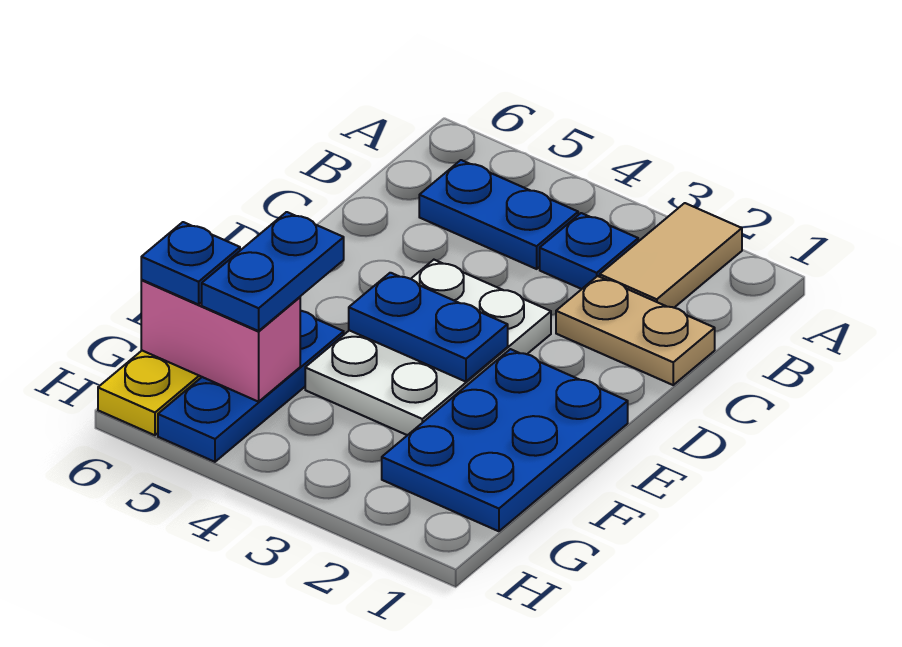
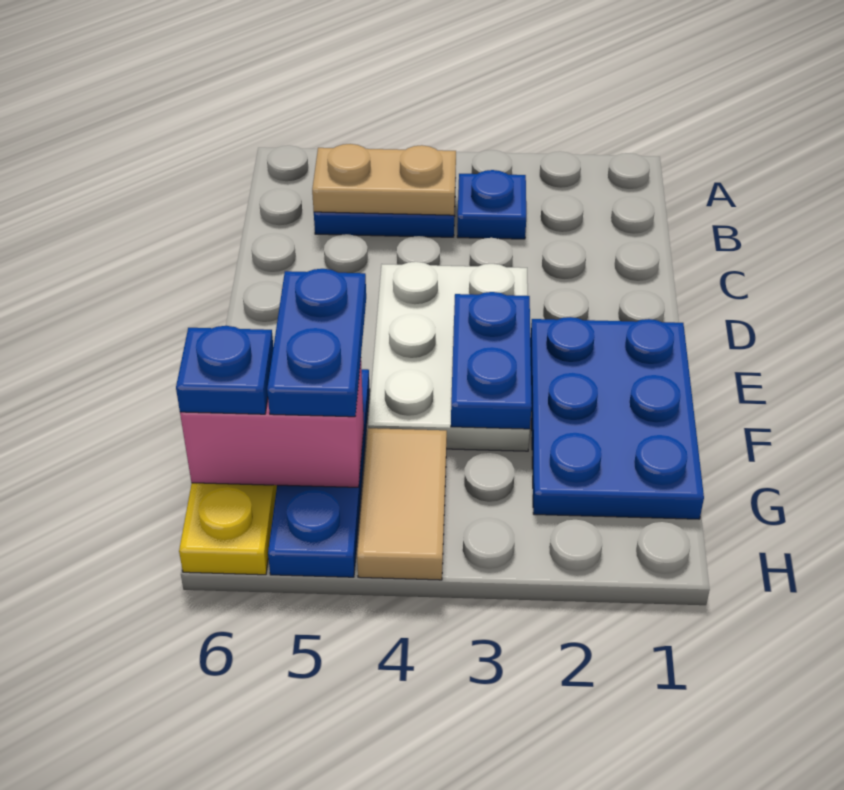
tan 1x2 tile [600,203,742,308] -> tan 1x2 tile moved to [357,428,447,580]
tan 1x2 plate [556,276,715,385] -> tan 1x2 plate moved to [312,144,456,215]
blue 1x2 plate [349,273,508,382] -> blue 1x2 plate turned to [451,292,532,429]

